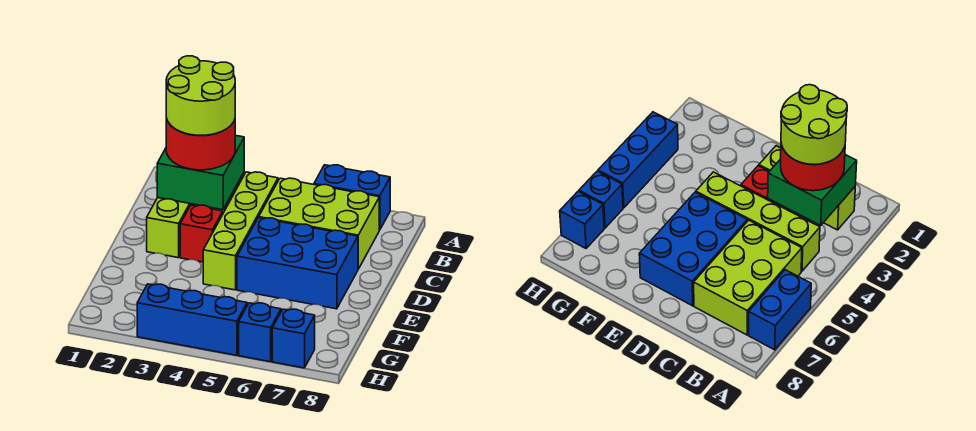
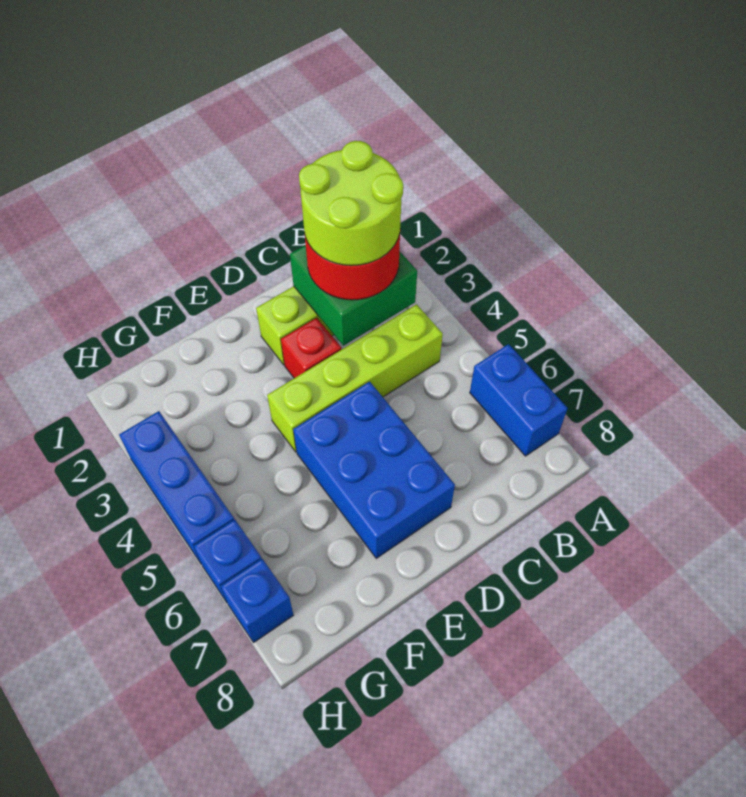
lime 2x3 brick [259,178,379,269] -> none

